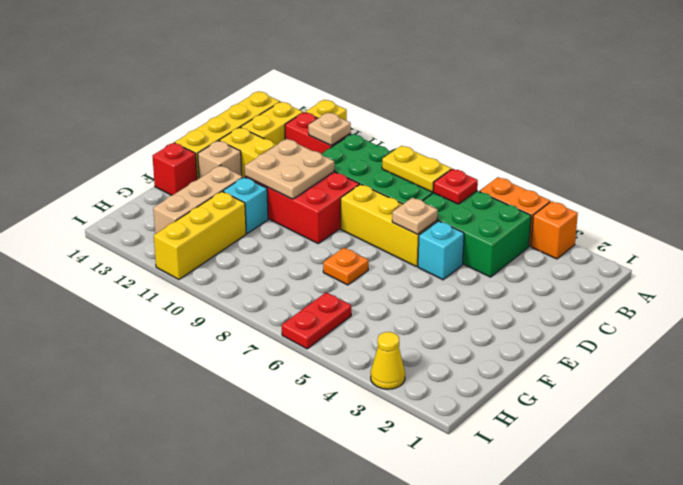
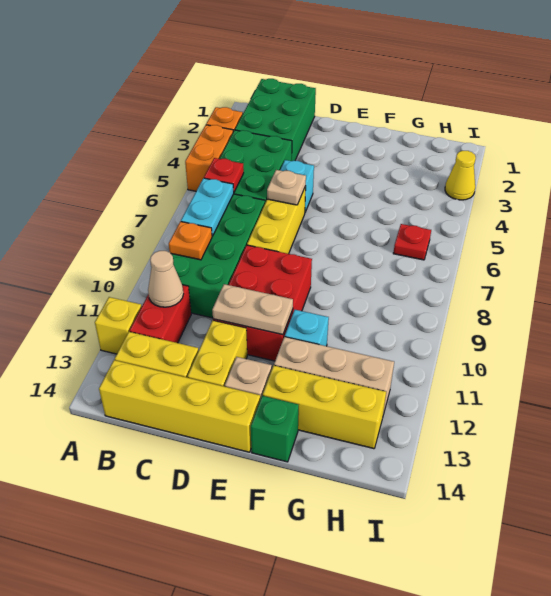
none -> green 2x3 brick [235,79,316,161]
yellow 1x2 plate [382,146,451,192] -> cyan 1x2 plate [181,178,234,236]
tan 1x1 plate [308,113,351,146] -> tan 1x1 cone [148,251,183,307]
tan 2x2 plate [245,139,334,199] -> tan 1x2 plate [212,284,293,335]
orange 1x1 plate [323,248,369,285] -> orange 1x1 plate moved to [169,222,212,260]
red 1x1 brick [152,143,197,195] -> green 1x1 brick [251,396,299,462]
yellow 1x3 brick [154,191,246,279] -> yellow 1x3 brick moved to [263,366,386,449]
red 1x2 plate [282,292,352,349] -> red 1x1 plate [393,224,431,260]

